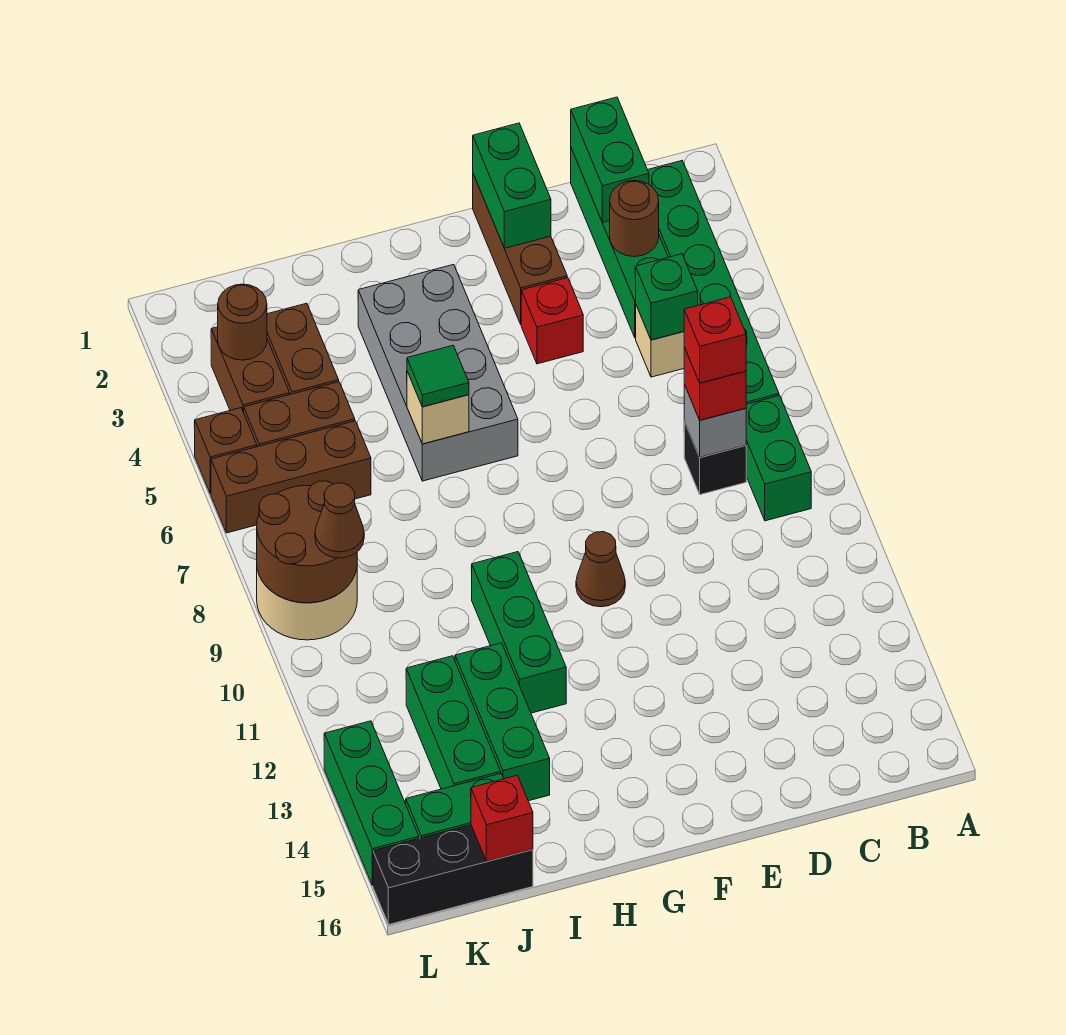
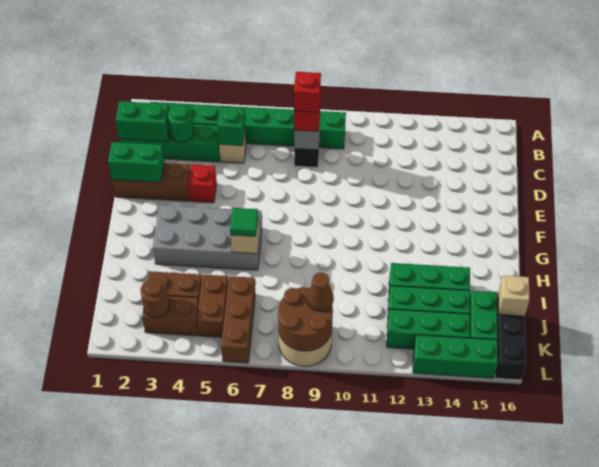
brown 1x1 round brick [610,181,659,257] -> green 1x1 round brick [168,105,194,142]
brown 1x1 cone [576,532,625,607] -> none
green 1x3 brick [471,552,566,713] -> green 1x3 brick moved to [387,309,470,349]
red 1x1 brick [471,775,533,861] -> tan 1x1 brick [498,276,530,316]
brown 1x1 brick [195,408,257,494] -> none

